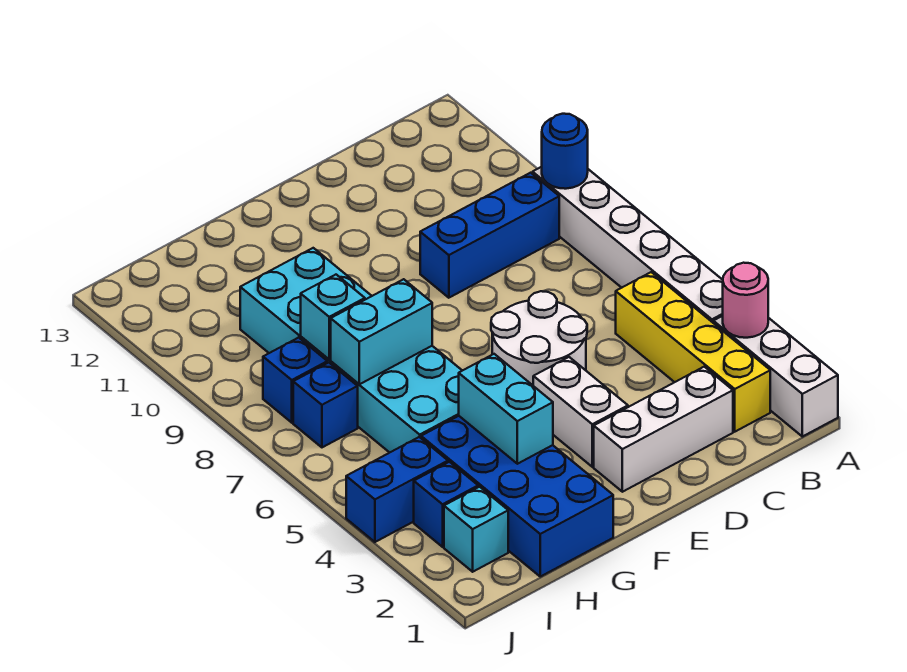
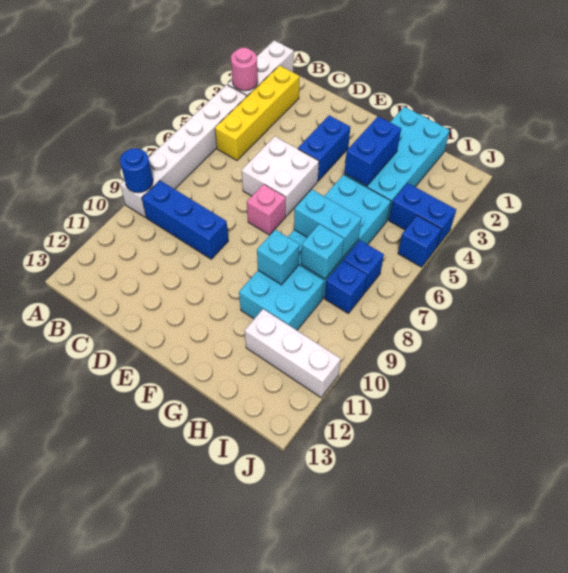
white 1x3 brick [594,367,733,492] -> white 1x3 brick moved to [245,309,341,397]
white 2x2 round brick [491,291,587,385] -> white 2x2 brick [242,136,319,216]
white 1x2 brick [533,357,628,467] -> blue 1x2 brick [298,115,350,181]
none -> pink 1x1 brick [247,184,286,235]
blue 2x4 brick [421,416,613,577] -> cyan 2x4 brick [344,107,450,220]
cyan 1x2 brick [459,354,553,464] -> blue 1x2 brick [344,116,401,186]
cyan 1x1 brick [444,487,508,572] -> cyan 1x1 brick moved to [257,230,300,285]
blue 1x1 brick [414,462,478,547] -> blue 1x1 brick moved to [398,215,441,267]

